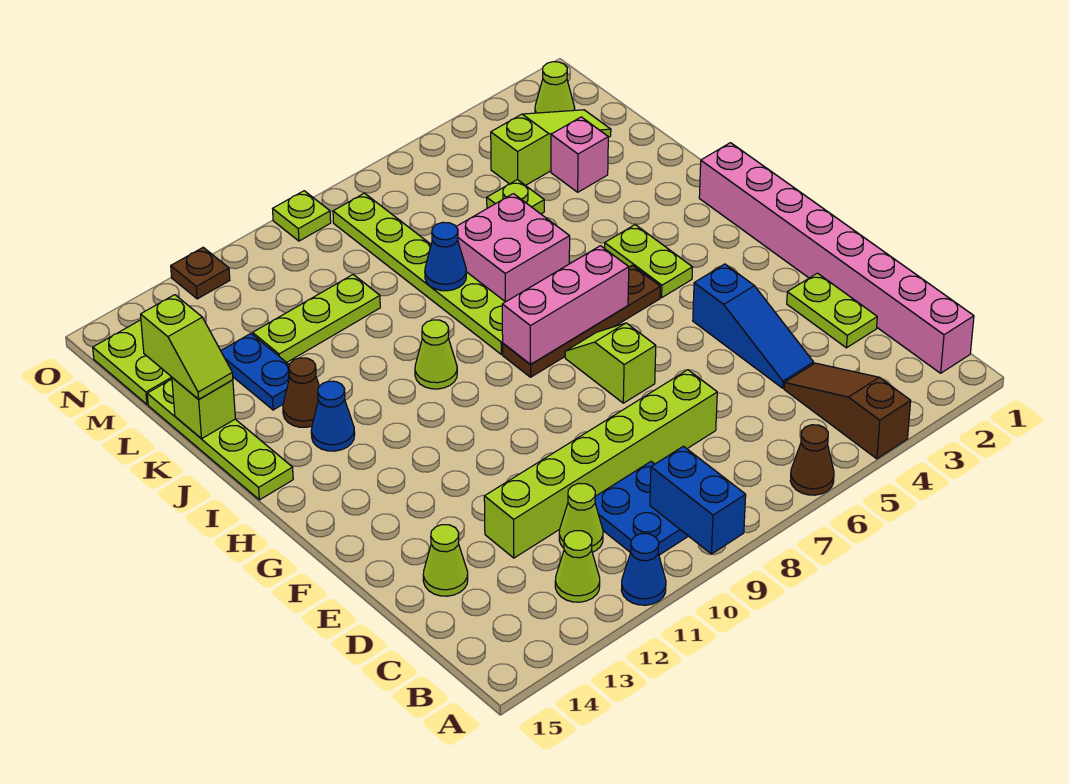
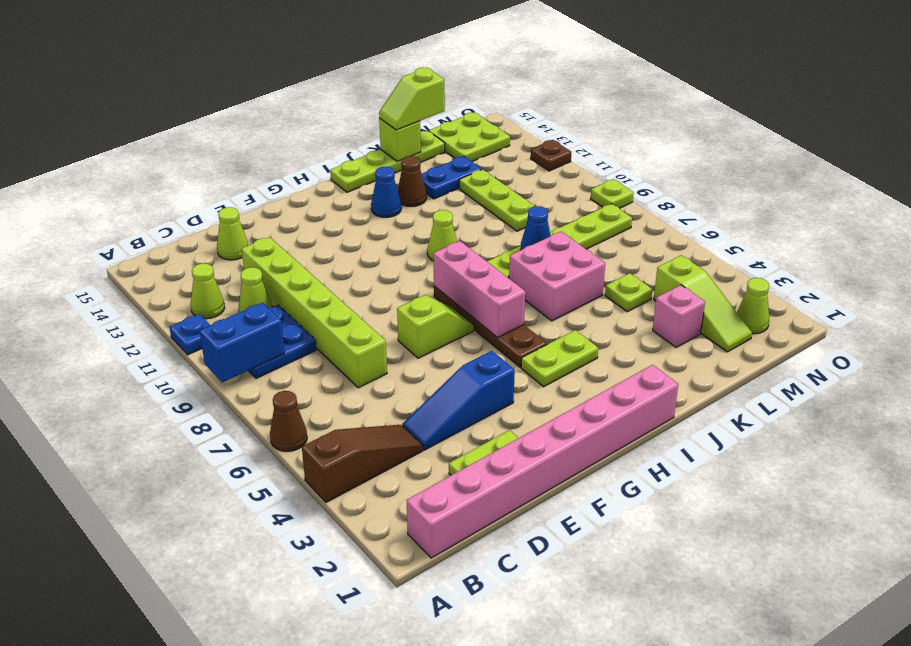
blue 1x1 cone [621,534,666,605] -> blue 1x1 plate [169,314,210,355]

